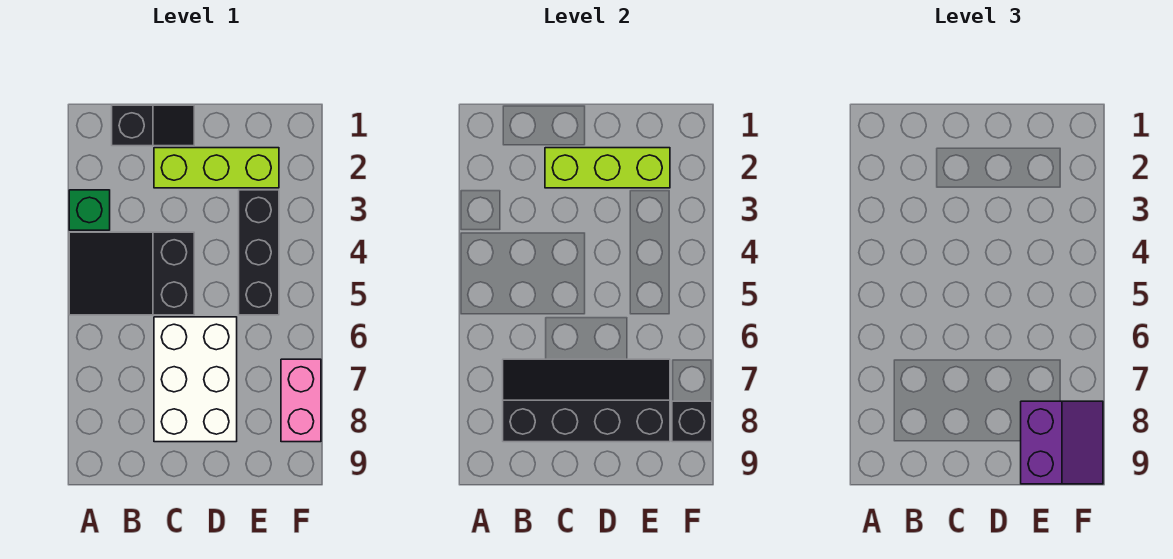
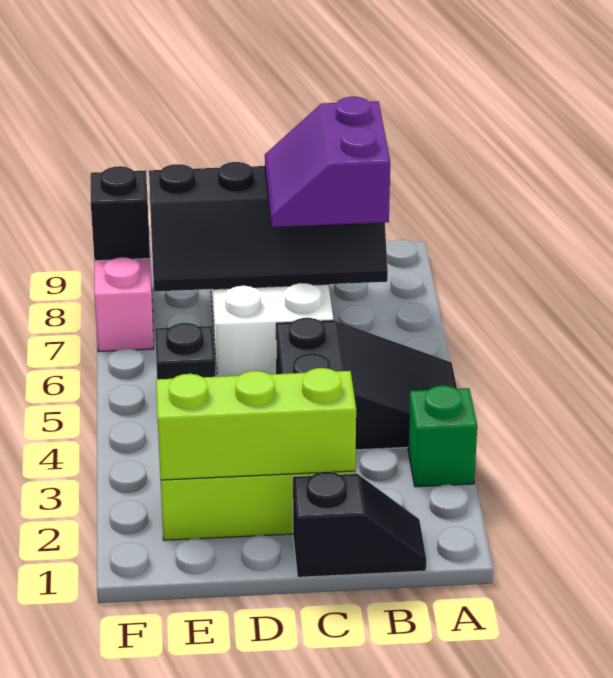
black 1x2 slope [112,105,194,146] -> black 1x2 slope turned to [293,472,426,577]
black 1x3 brick [239,190,279,315] -> black 1x1 brick [155,323,216,379]
purple 2x2 slope [1021,401,1103,484] -> purple 2x2 slope moved to [265,97,390,227]

